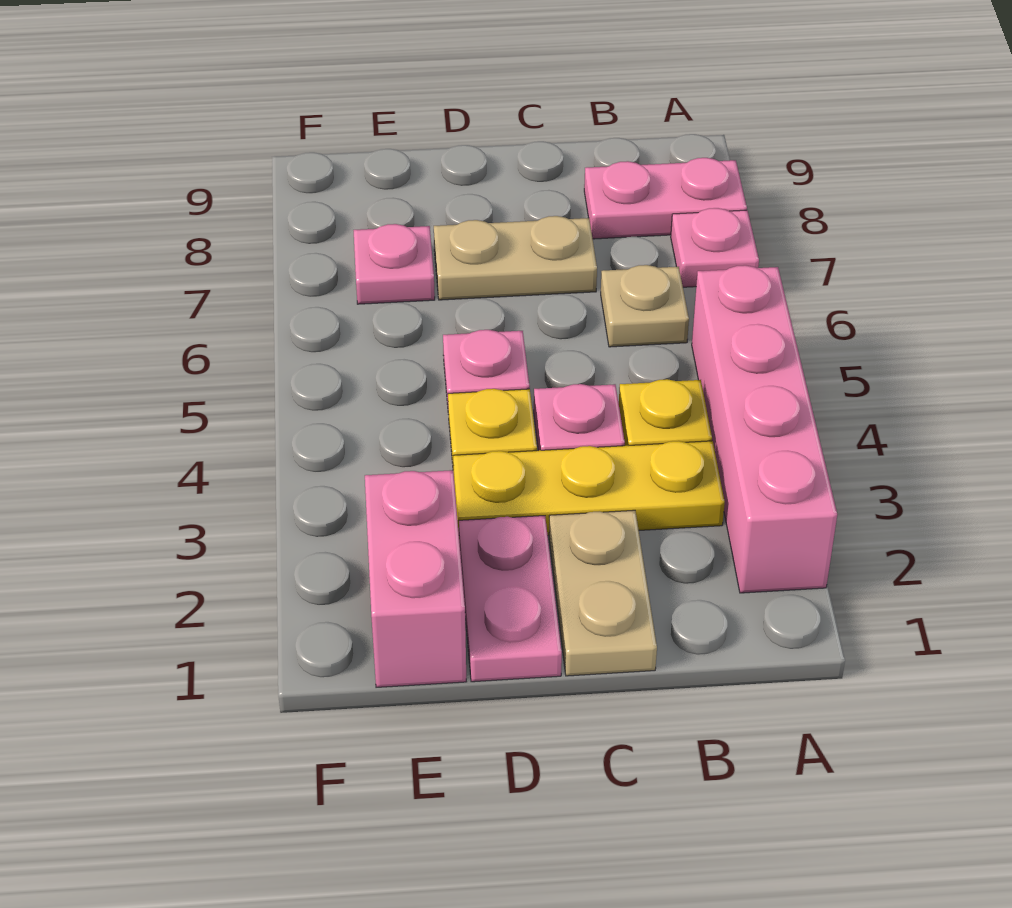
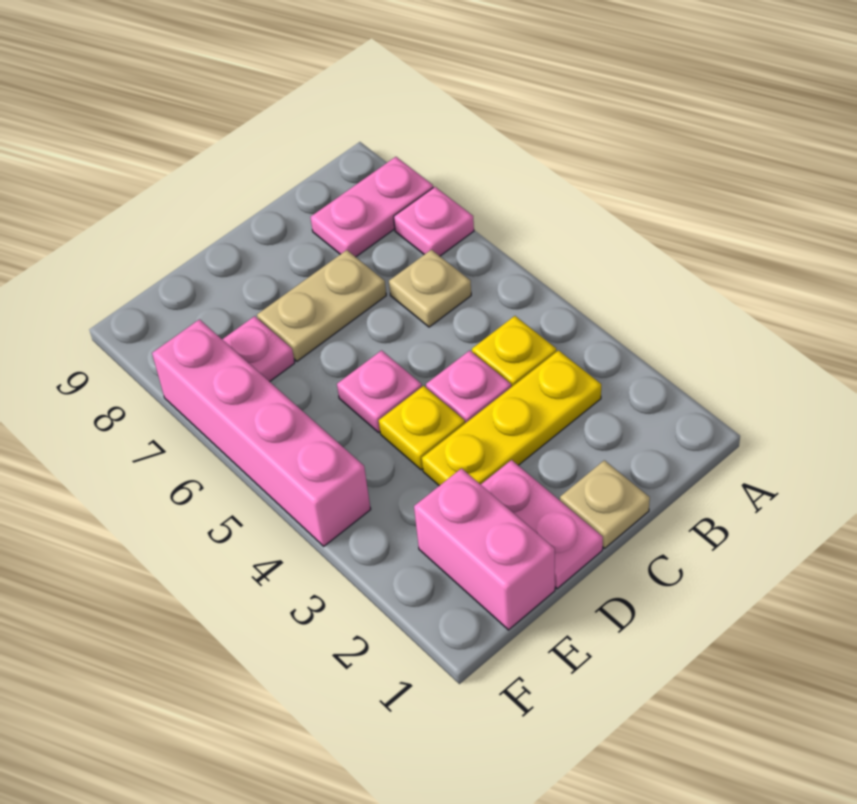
pink 1x4 brick [692,265,837,593] -> pink 1x4 brick moved to [152,319,371,546]
tan 1x2 plate [549,510,657,676] -> tan 1x1 plate [560,460,650,548]

